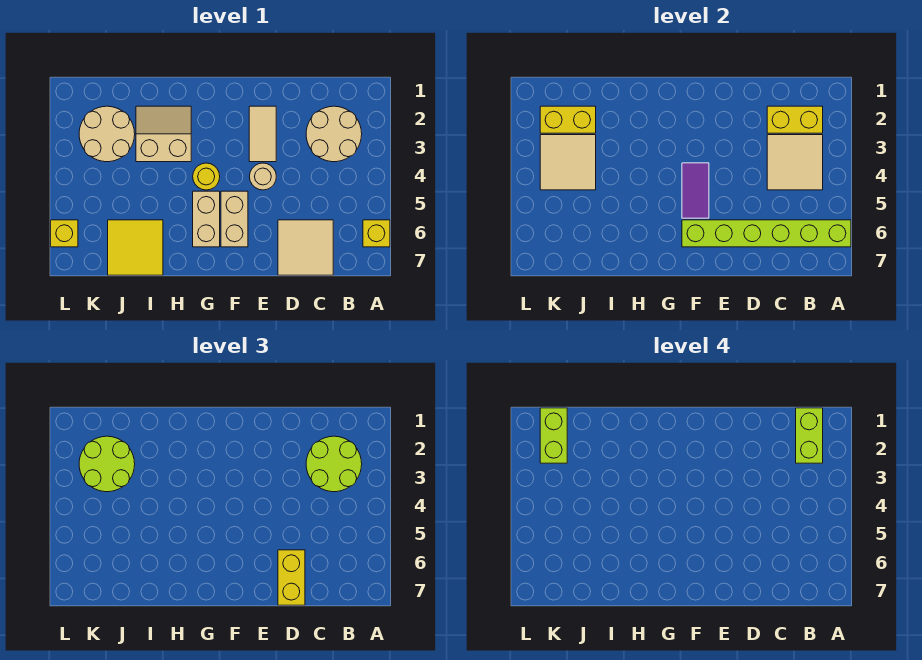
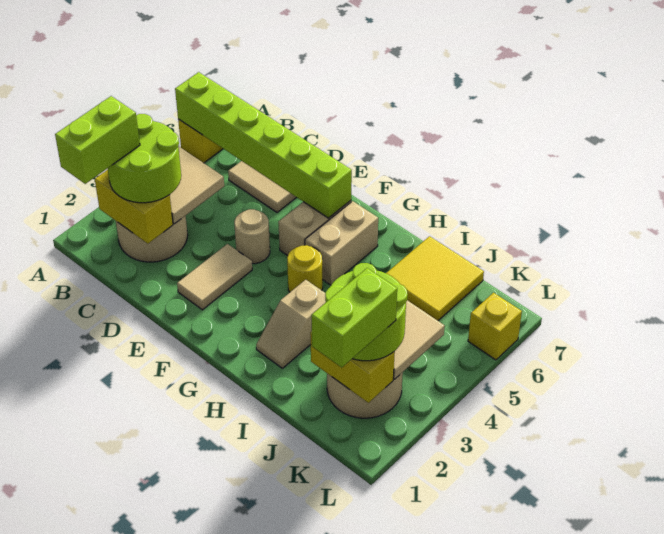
yellow 1x2 brick [278,550,305,605] -> none
purple 1x2 tile [682,163,709,218] -> none
tan 2x2 slope [136,106,191,162] -> tan 1x2 slope [256,280,326,368]

